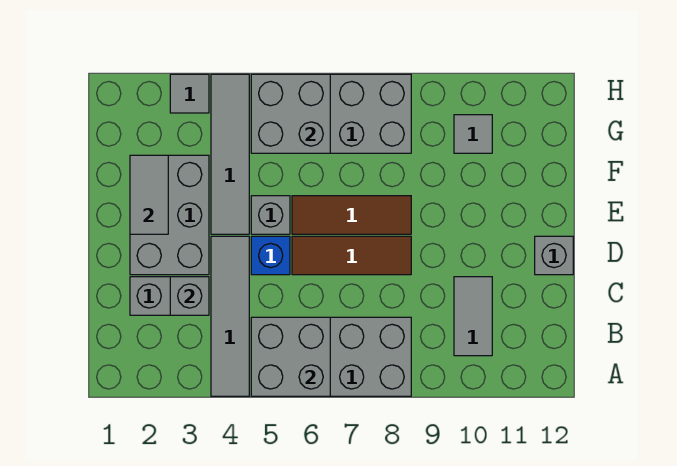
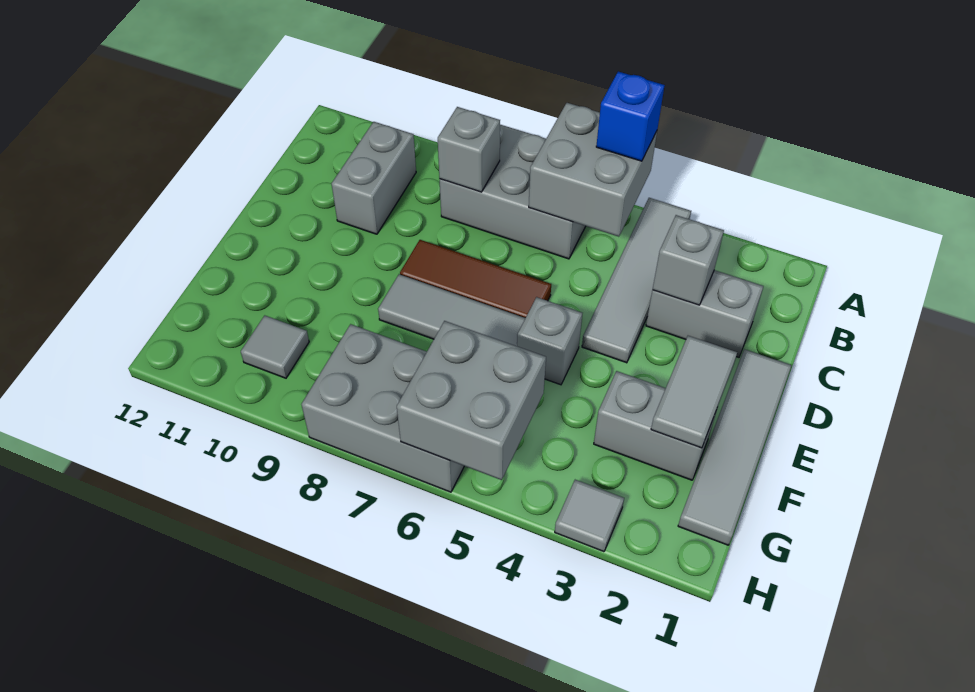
grey 1x2 tile [454,277,492,356] -> grey 1x2 brick [332,122,416,234]
grey 2x3 brick [130,155,209,275] -> grey 1x2 brick [594,371,716,480]
blue 1x1 brick [251,236,290,275] -> blue 1x1 brick moved to [596,71,665,161]
grey 1x1 brick [535,236,573,275] -> grey 1x1 brick moved to [438,107,500,192]
grey 1x4 tile [211,74,249,234] -> grey 1x4 tile moved to [678,349,791,545]
brown 1x3 tile [292,196,411,234] -> grey 1x3 tile [378,274,525,346]

